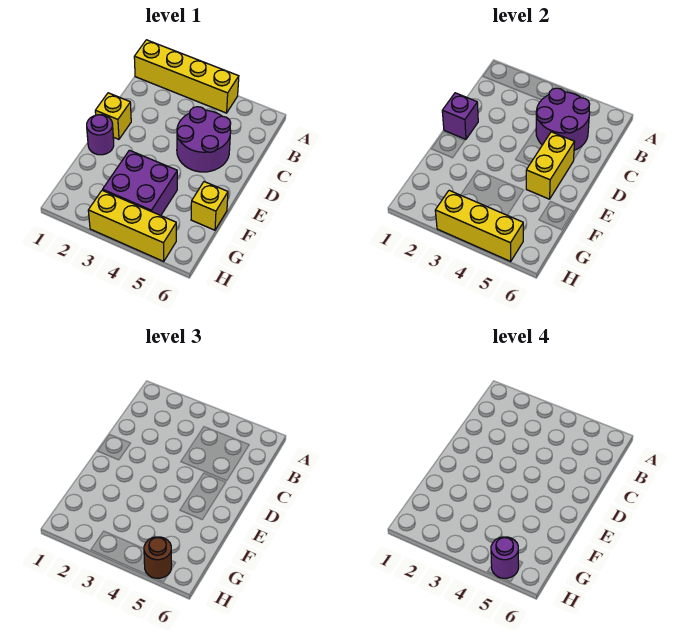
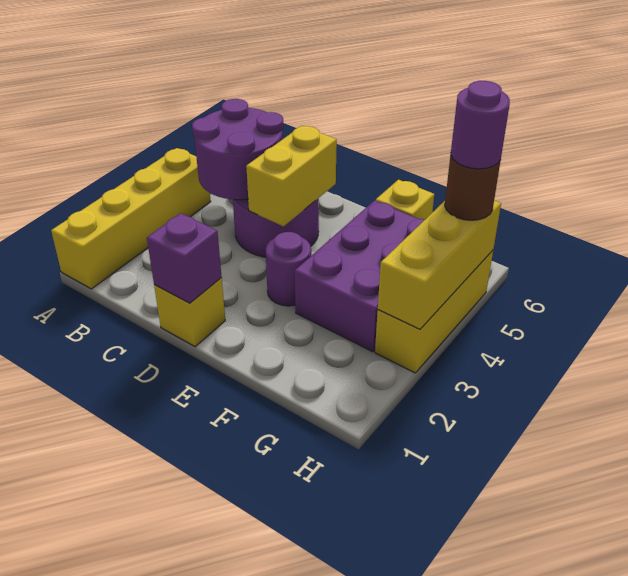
yellow 1x2 brick [526,132,575,199] -> yellow 1x2 brick turned to [246,126,337,226]
purple 1x1 round brick [87,115,114,155] -> purple 1x1 round brick moved to [266,232,311,306]
purple 2x2 brick [103,150,177,215] -> purple 2x3 brick [295,201,425,352]

